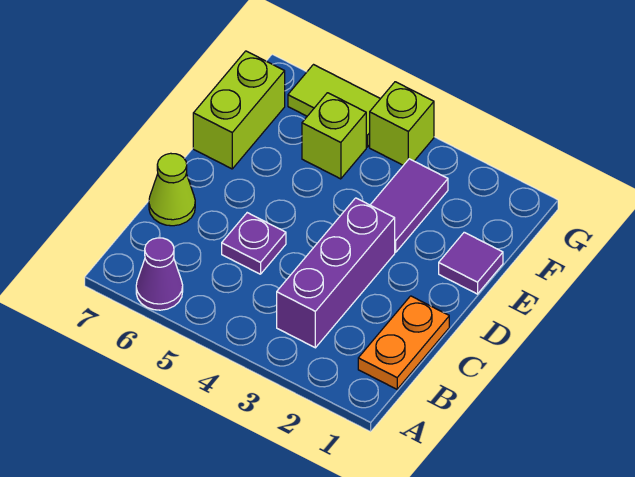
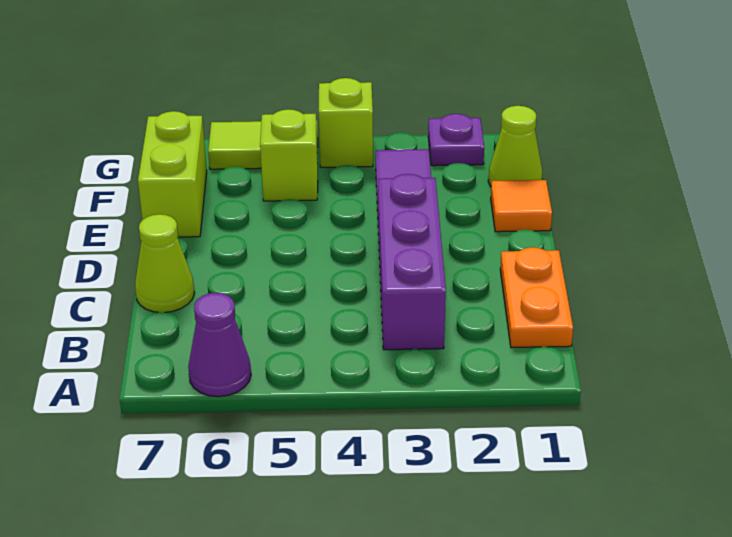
purple 1x1 plate [222,213,286,274] -> purple 1x1 plate moved to [428,114,484,166]
purple 1x1 tile [439,232,503,294] -> orange 1x1 tile [491,180,552,232]
none -> lime 1x1 cone [488,106,542,186]

